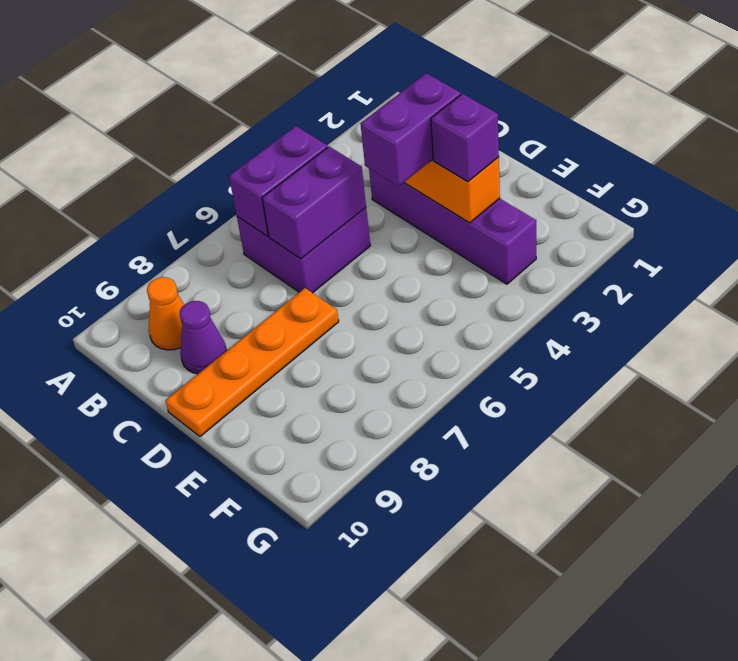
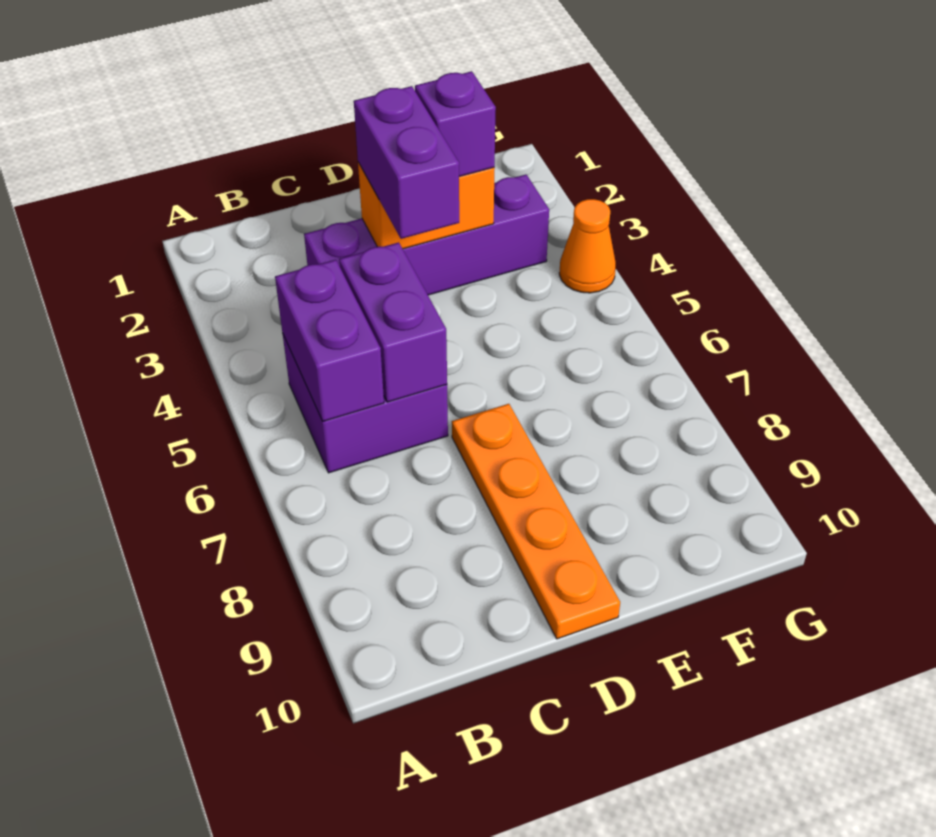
orange 1x1 cone [147,277,184,350] -> orange 1x1 cone moved to [559,199,616,293]
purple 1x1 cone [180,301,227,374] -> none

